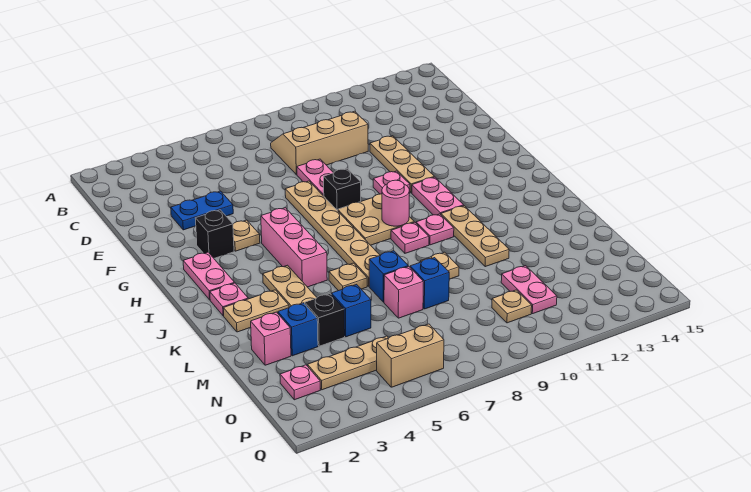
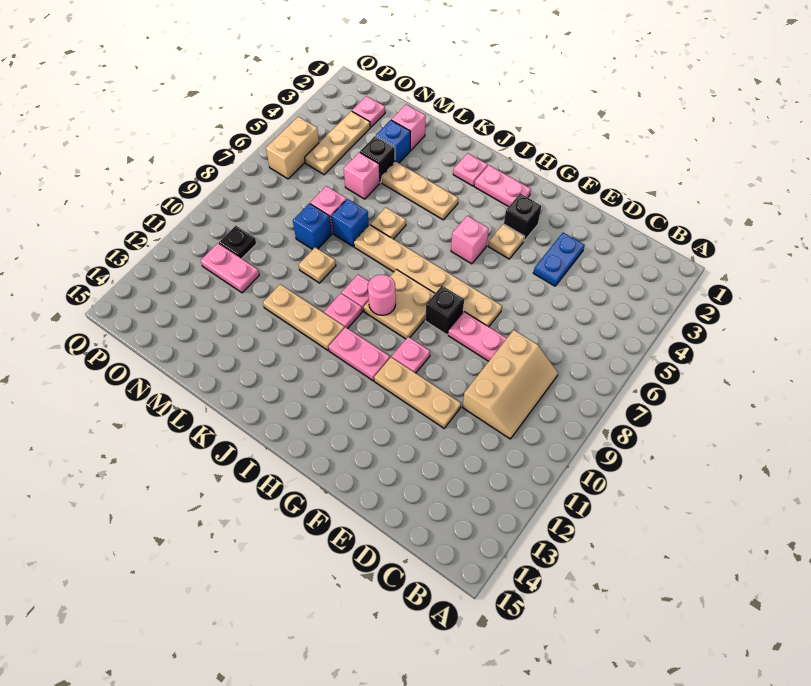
pink 1x3 brick [261,208,327,287] -> pink 1x1 brick [451,216,489,264]
tan 1x2 plate [223,290,289,332] -> none
blue 1x1 brick [332,284,371,337] -> pink 1x1 brick [344,152,380,199]
tan 1x1 plate [492,290,532,323] -> black 1x1 plate [219,226,256,259]

